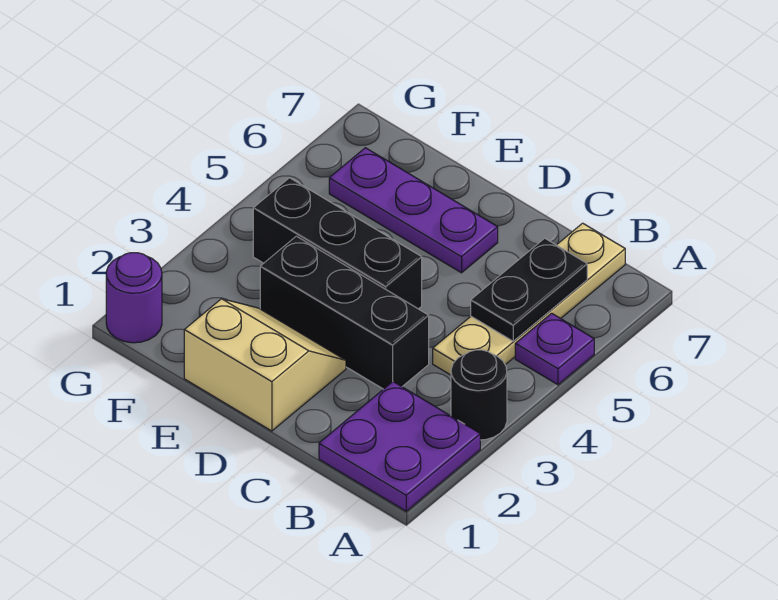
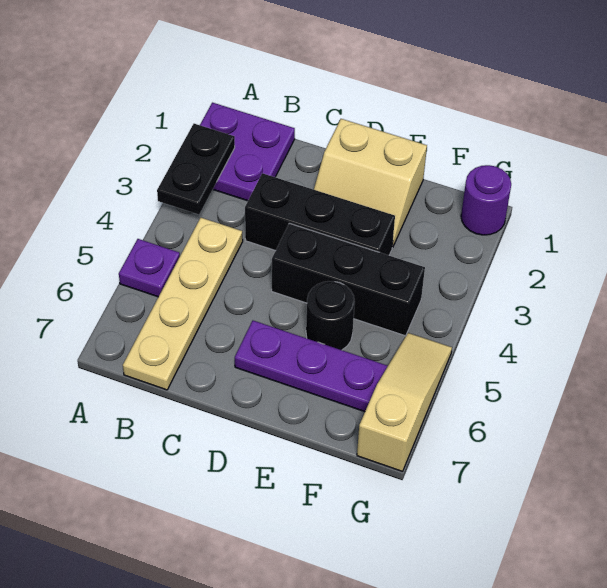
black 1x1 round brick [451,350,507,440] -> black 1x1 round brick moved to [306,281,355,350]
black 1x2 plate [471,238,587,341] -> black 1x2 plate moved to [157,124,235,214]
none -> tan 1x3 slope [357,333,452,472]

